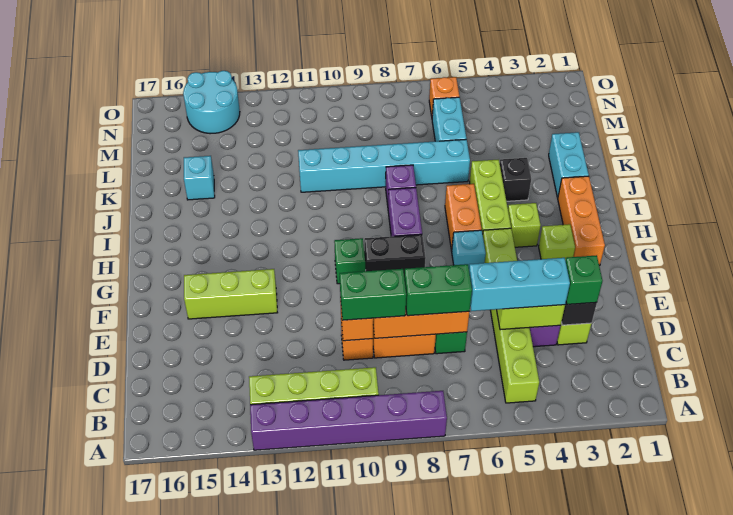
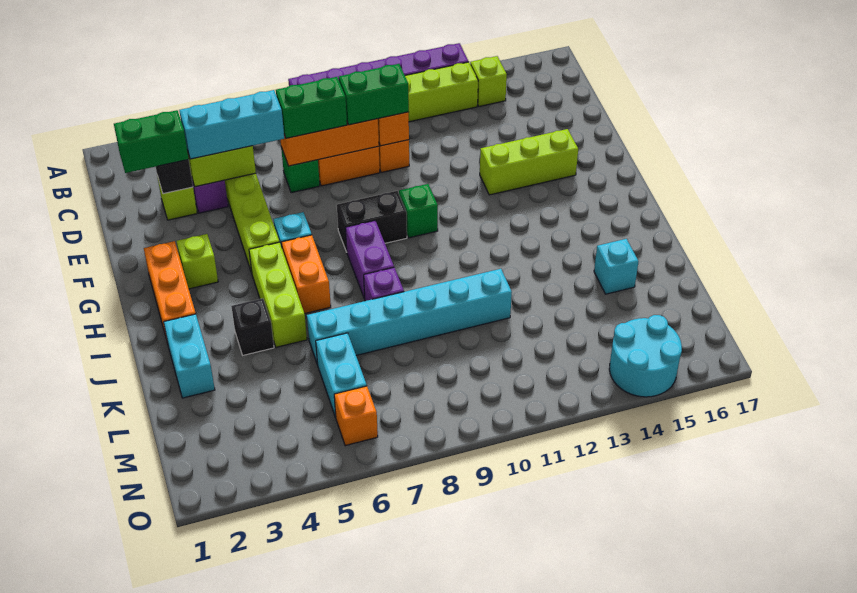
green 1x1 brick [566,255,603,304] -> green 1x2 brick [114,110,189,173]
lime 1x1 brick [508,203,541,247] -> lime 1x1 brick moved to [470,56,507,106]

